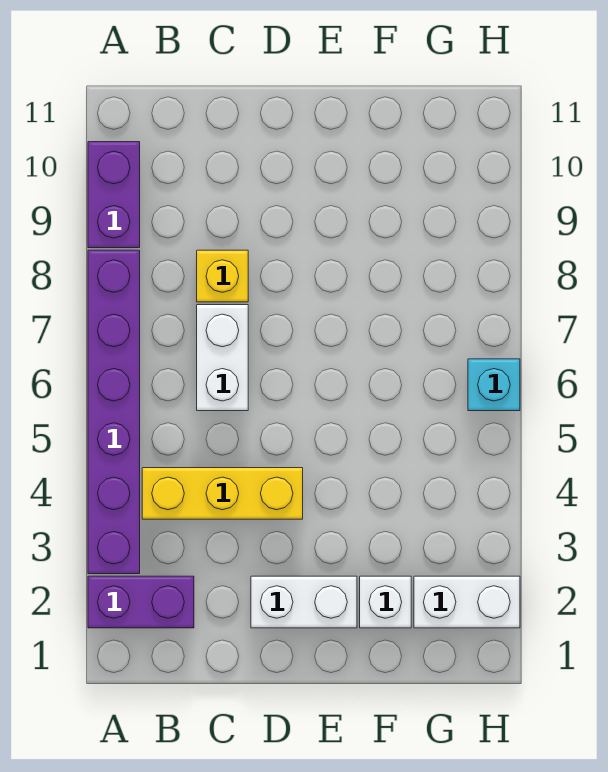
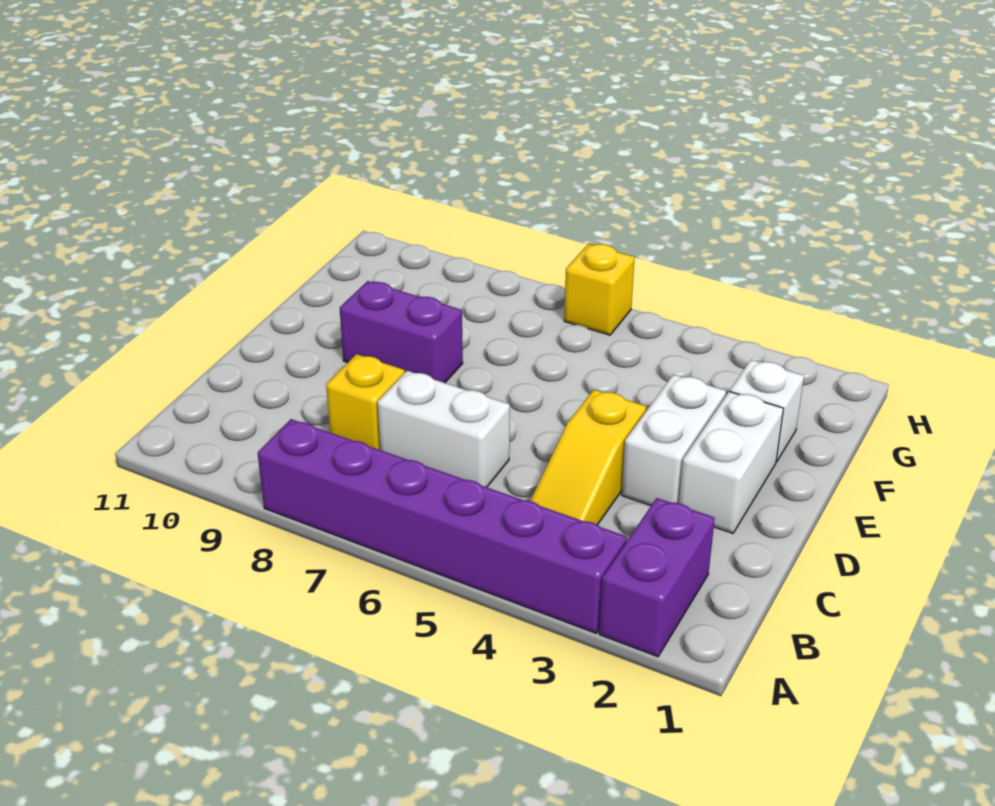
purple 1x2 brick [88,142,140,248] -> purple 1x2 brick moved to [340,281,463,383]
yellow 1x3 brick [142,468,303,519] -> yellow 1x3 slope [530,390,646,525]
white 1x2 brick [414,576,520,628] -> white 1x2 brick moved to [622,374,726,506]
cyan 1x1 brick [468,359,520,411] -> yellow 1x1 brick [564,244,635,335]

